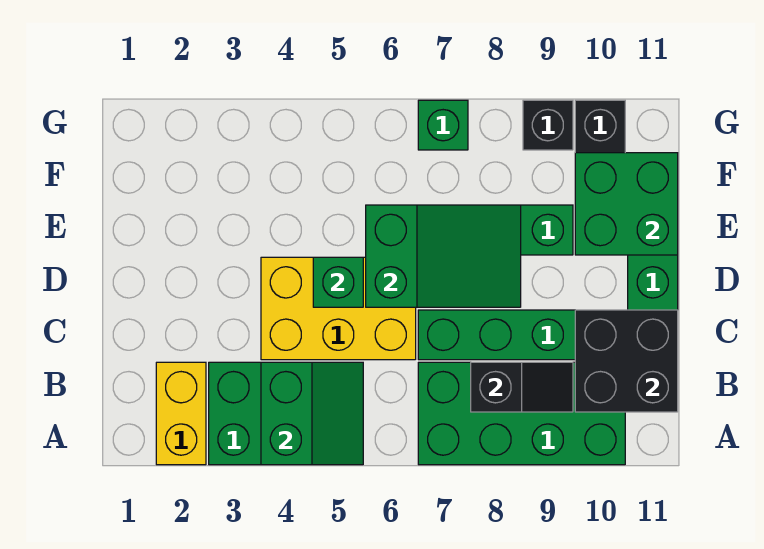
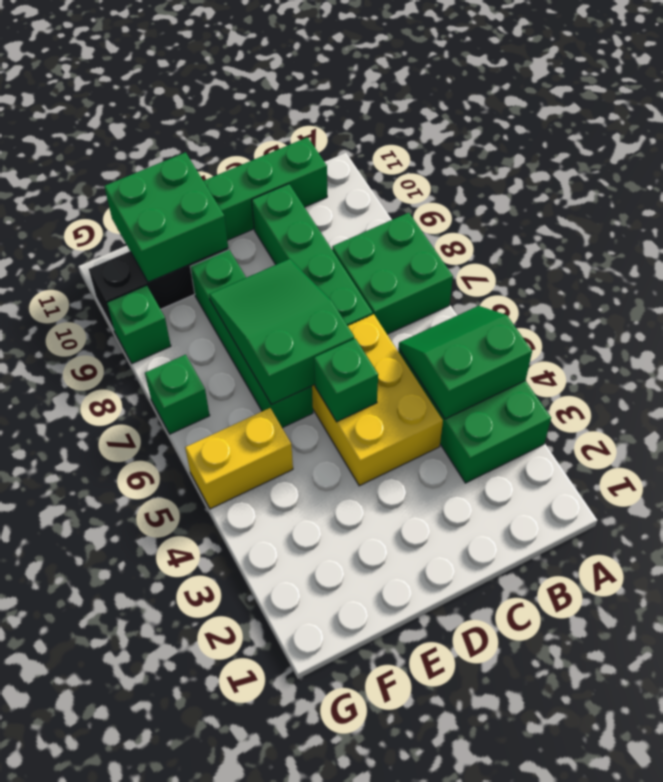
yellow 1x2 brick [156,362,206,465] -> yellow 1x2 brick moved to [185,408,293,509]
green 2x4 brick [418,362,625,465] -> green 2x2 brick [332,213,453,334]
black 1x2 slope [471,362,573,412] -> none
black 2x2 brick [575,310,678,412] -> none
black 1x1 brick [523,100,573,150] -> green 1x1 brick [107,285,171,363]

